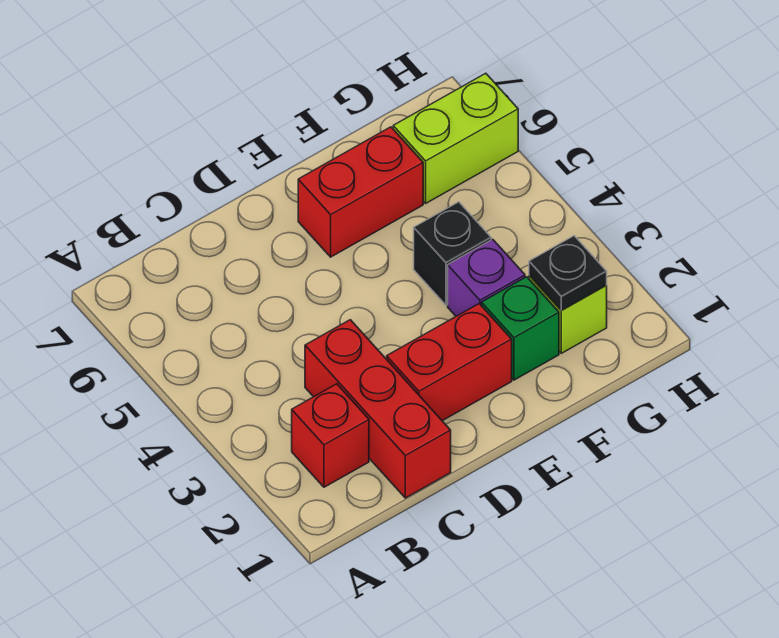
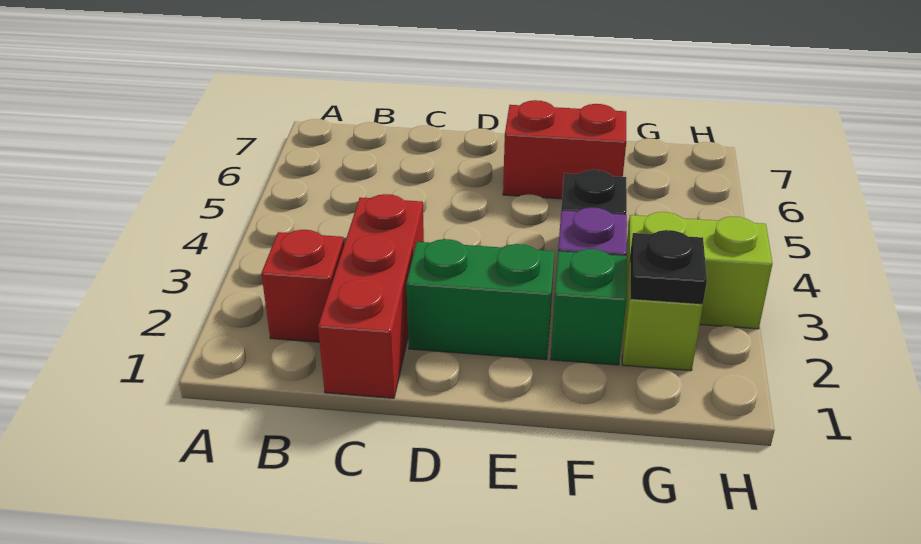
red 1x2 brick [387,304,512,421] -> green 1x2 brick [406,239,555,360]
lime 1x2 brick [393,73,518,203] -> lime 1x2 brick moved to [626,212,772,329]

